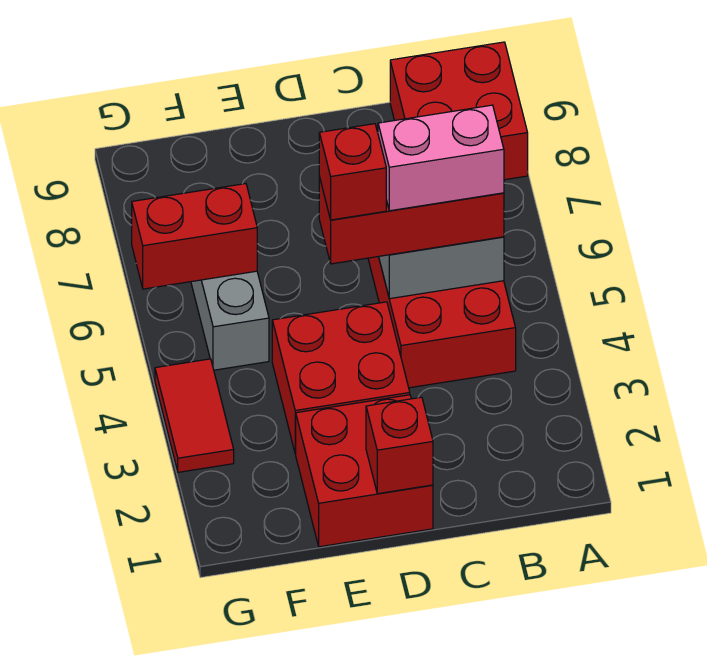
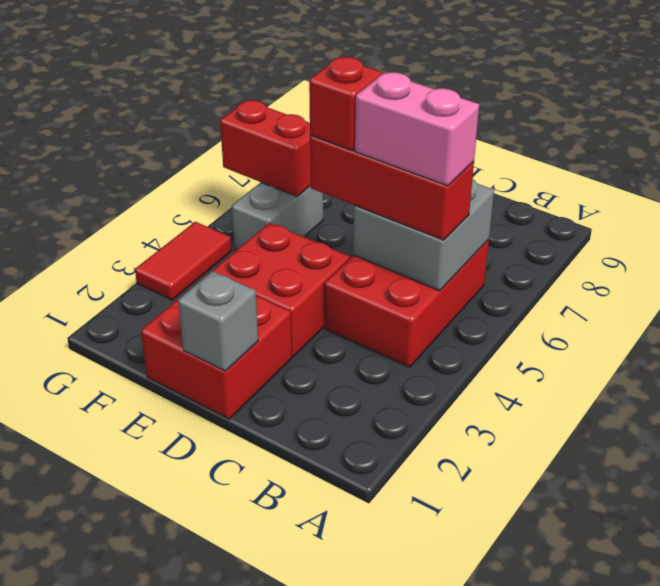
red 2x2 brick [390,42,528,180] -> none
red 1x1 brick [366,397,433,494] -> grey 1x1 brick [178,271,258,371]

